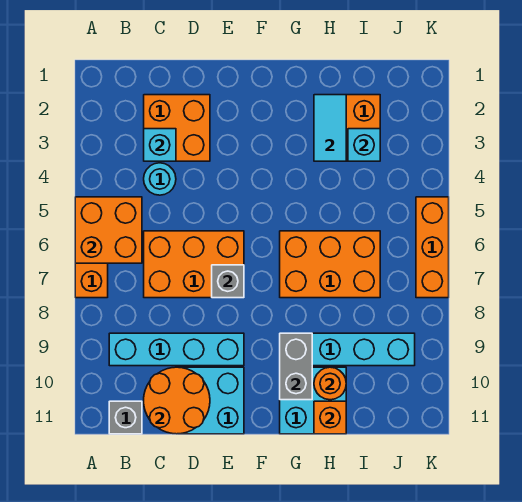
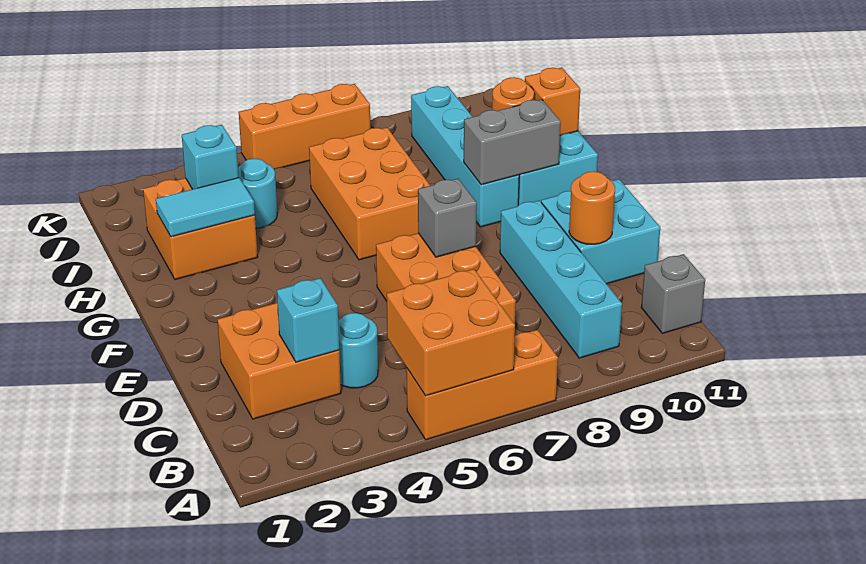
orange 2x2 round brick [144,367,210,434] -> orange 1x1 round brick [569,171,615,244]
none -> cyan 1x1 round brick [238,159,277,228]

